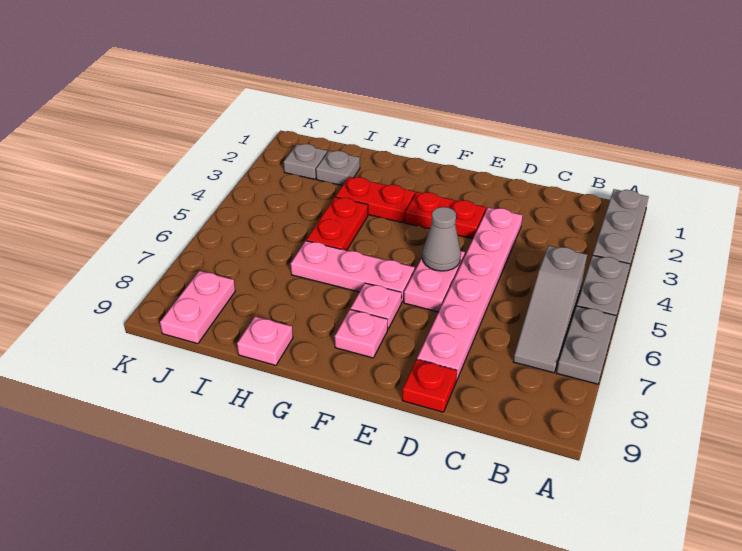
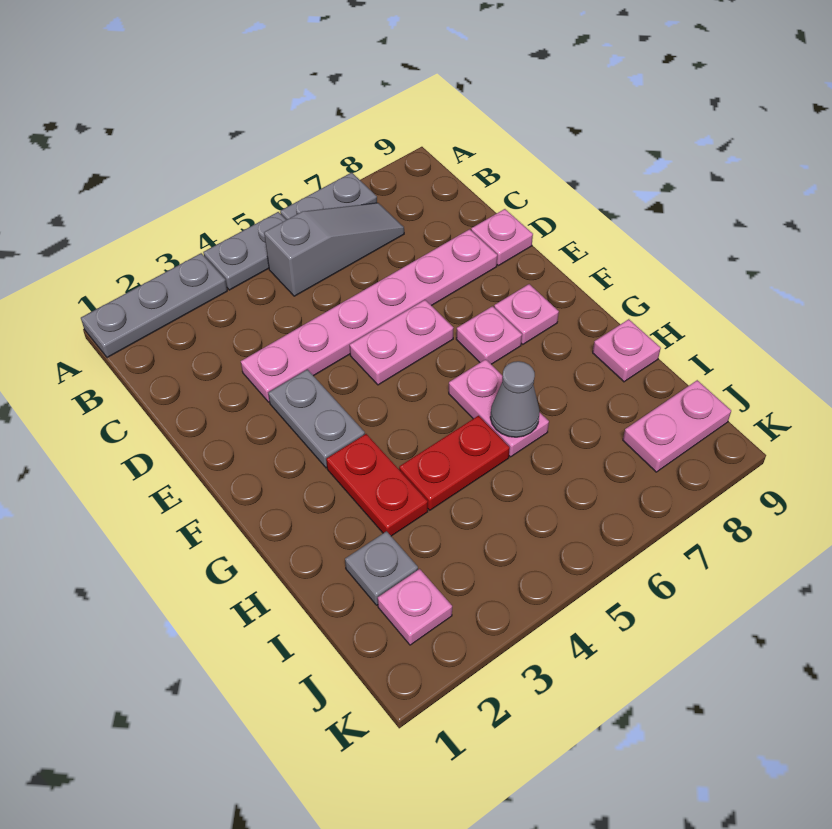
red 1x1 plate [402,360,457,412] -> pink 1x1 plate [471,209,533,266]
red 1x2 plate [405,192,486,239] -> grey 1x2 plate [268,369,365,468]
grey 1x1 cone [422,207,461,271] -> grey 1x1 cone moved to [490,361,540,437]
pink 1x3 plate [291,241,415,303] -> pink 1x2 plate [449,359,549,457]
grey 1x1 plate [284,144,327,179] -> pink 1x1 plate [378,569,452,645]

